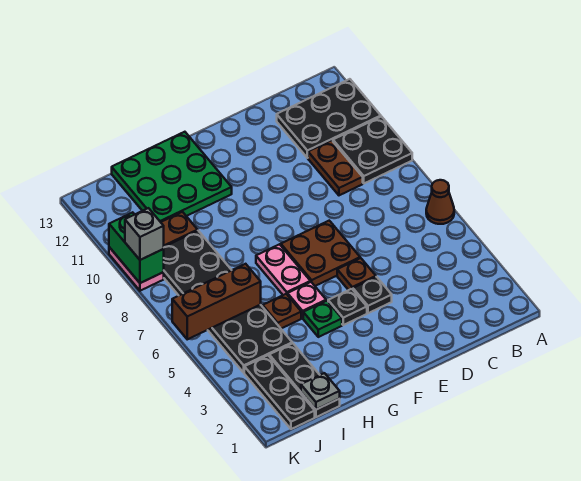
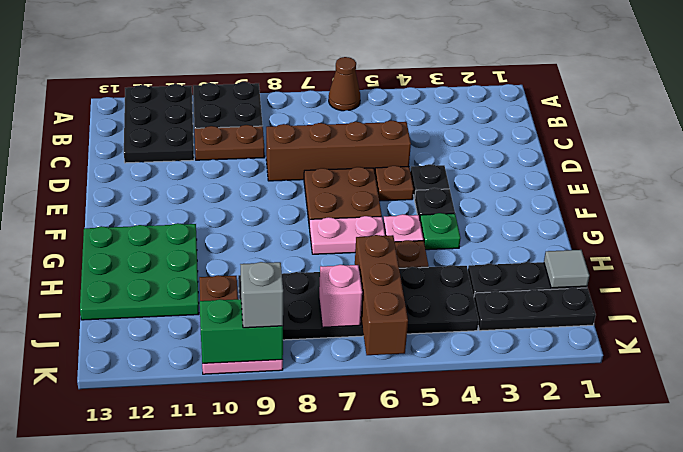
none -> brown 1x4 brick [266,120,411,181]
grey 1x1 plate [301,373,340,409] -> grey 1x1 tile [544,250,589,288]
none -> pink 1x1 brick [319,265,362,327]

